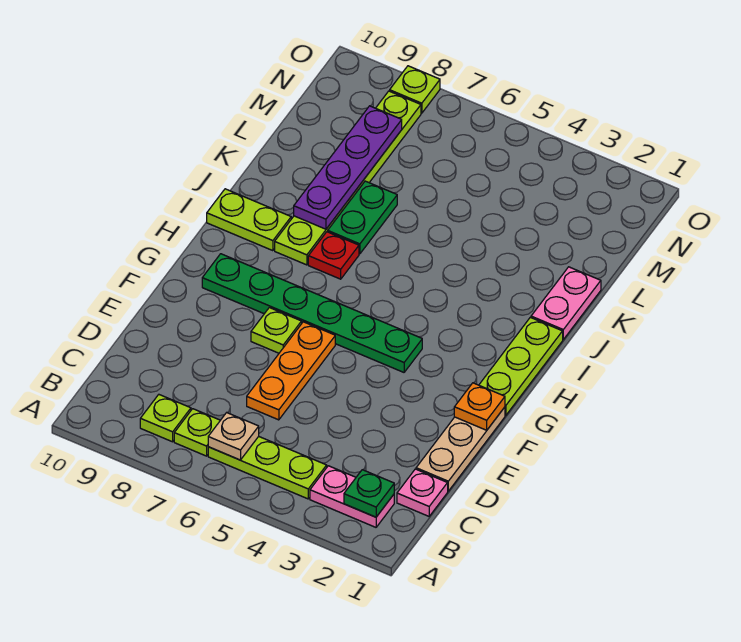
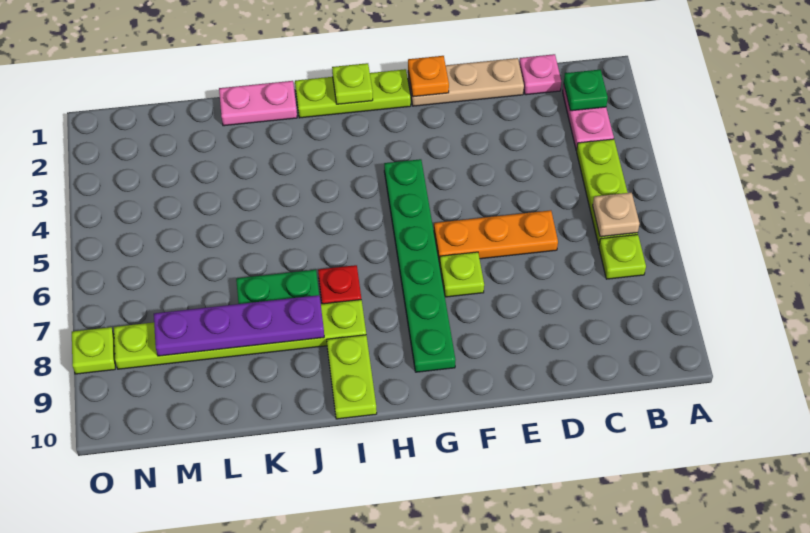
lime 1x1 plate [140,395,191,442] -> lime 1x1 plate moved to [332,63,373,104]

